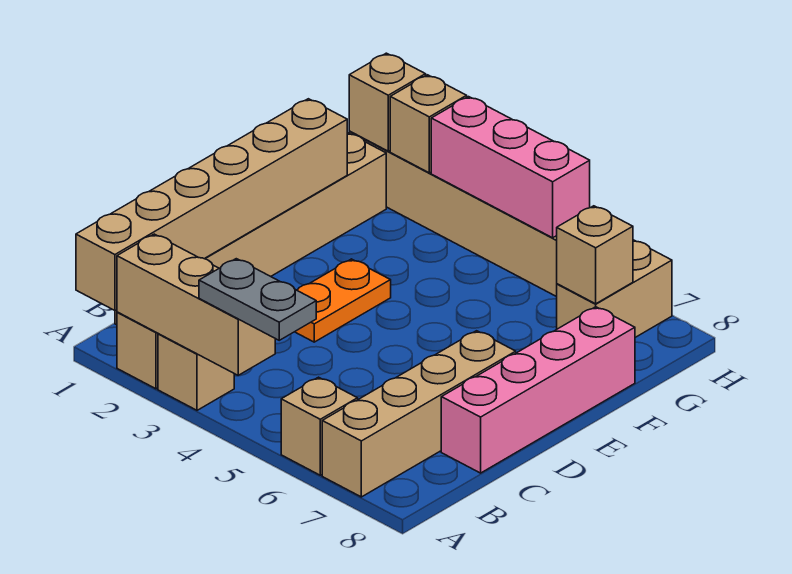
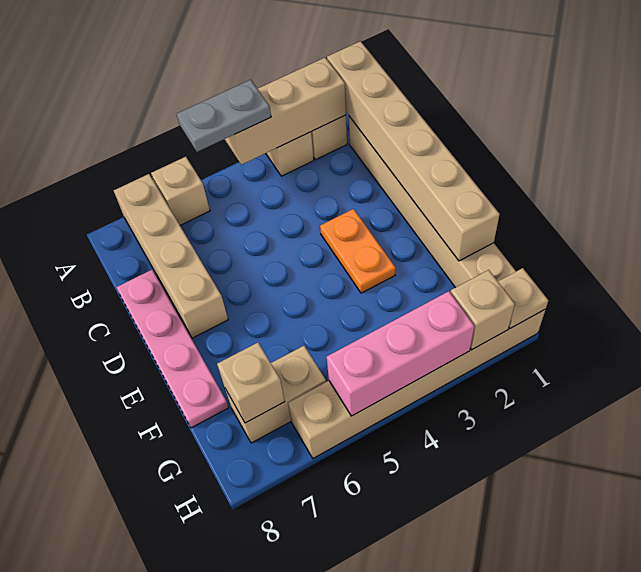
pink 1x4 brick [441,307,635,473] -> pink 1x4 plate [116,270,229,428]
tan 1x2 brick [557,240,672,337] -> tan 1x2 brick turned to [225,346,326,443]
tan 1x1 brick [349,53,426,151] -> tan 1x1 plate [498,268,548,328]

